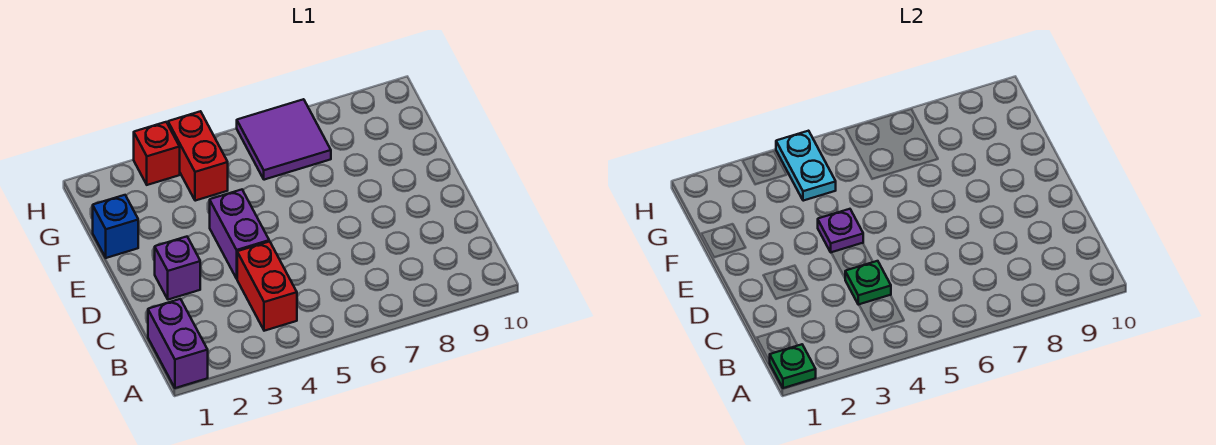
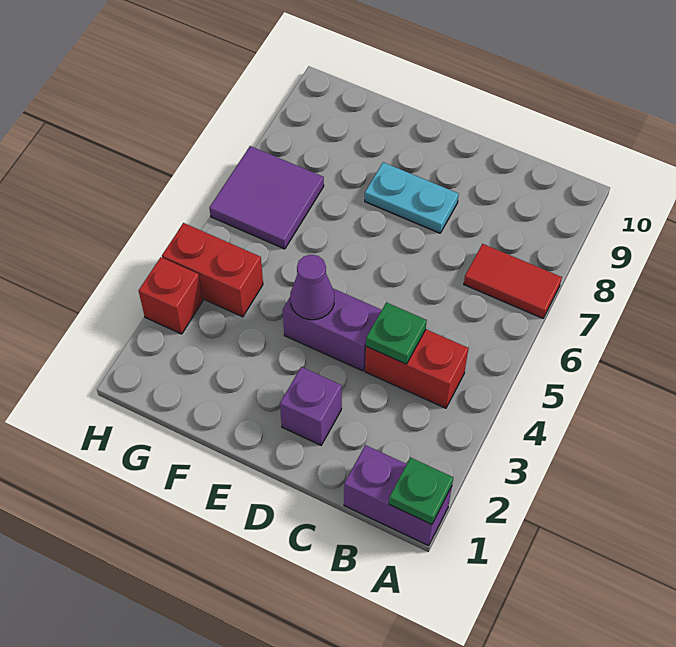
none -> red 1x2 tile [464,244,562,318]
purple 1x1 plate [818,209,863,252] -> purple 1x1 cone [290,255,334,320]
blue 1x1 brick [93,195,138,258] -> none
cyan 1x2 plate [776,131,836,201] -> cyan 1x2 plate moved to [365,162,459,233]

